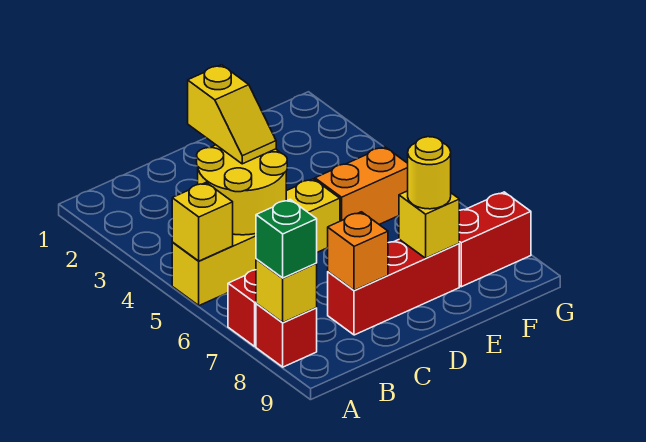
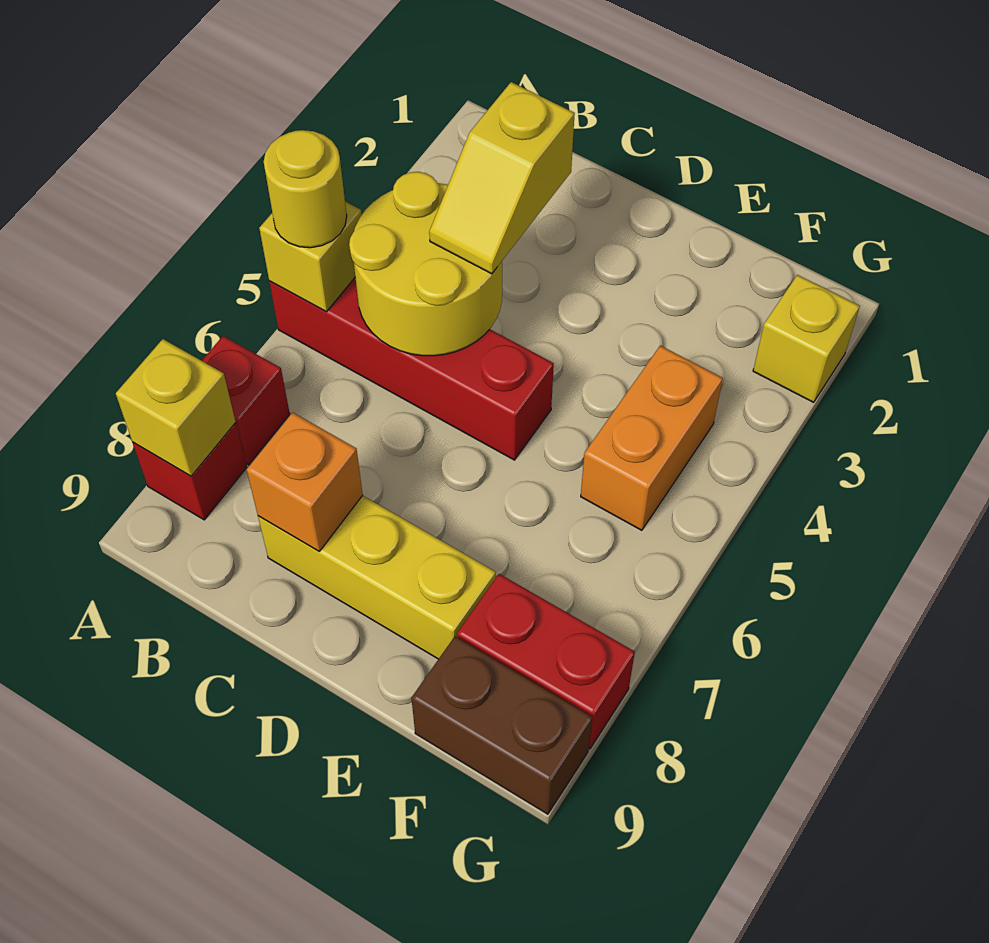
yellow 1x4 brick [172,179,340,306] -> red 1x4 brick [269,278,554,460]
green 1x1 brick [256,200,317,278] -> none
red 1x3 brick [328,239,459,335] -> yellow 1x3 brick [258,496,496,659]
orange 1x2 brick [315,147,408,224] -> orange 1x2 brick turned to [581,346,723,530]
yellow 1x1 brick [399,191,459,258] -> yellow 1x1 brick moved to [753,275,860,402]
yellow 1x1 round brick [408,137,451,209] -> yellow 1x1 round brick moved to [264,130,347,248]
none -> brown 1x2 brick [411,636,592,814]

